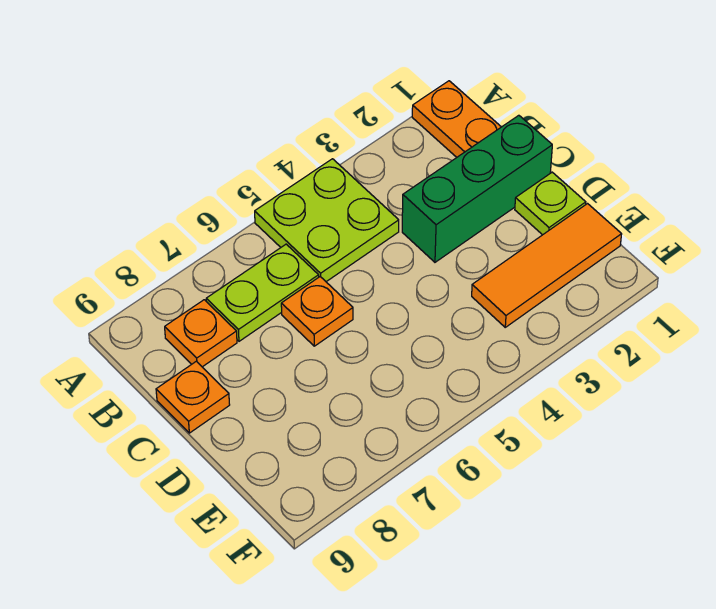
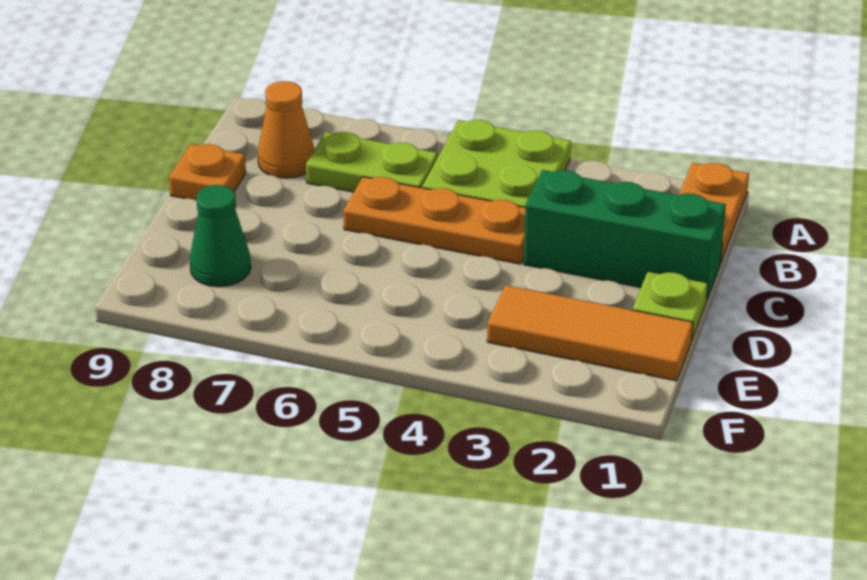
orange 1x1 plate [165,300,237,367] -> orange 1x1 cone [258,81,315,178]
orange 1x1 plate [281,277,353,346] -> orange 1x3 plate [344,177,525,264]
none -> green 1x1 cone [190,185,251,287]

